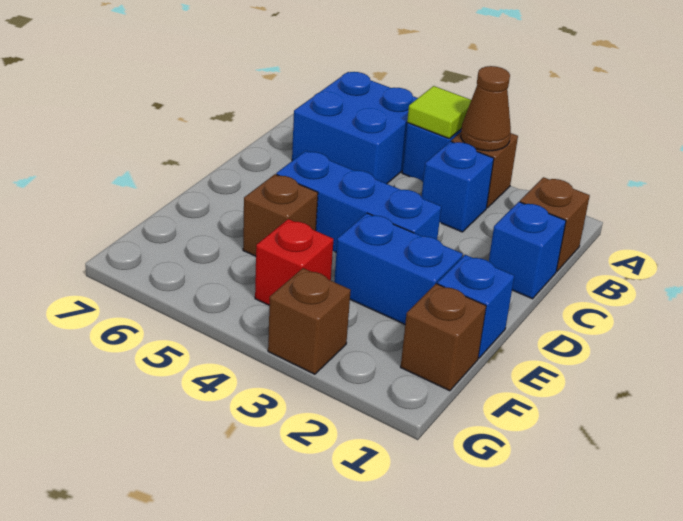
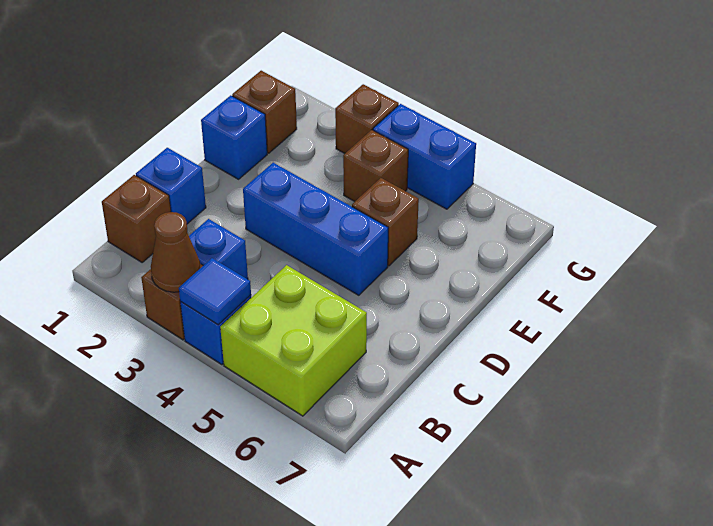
lime 1x1 tile [407,86,471,138] -> blue 1x1 tile [179,258,251,325]
blue 2x2 brick [292,72,418,184] -> lime 2x2 brick [220,265,367,416]
blue 1x2 brick [334,213,463,324] -> blue 1x2 brick moved to [373,104,476,209]
red 1x1 brick [255,219,333,305] -> brown 1x1 brick [343,130,408,201]

